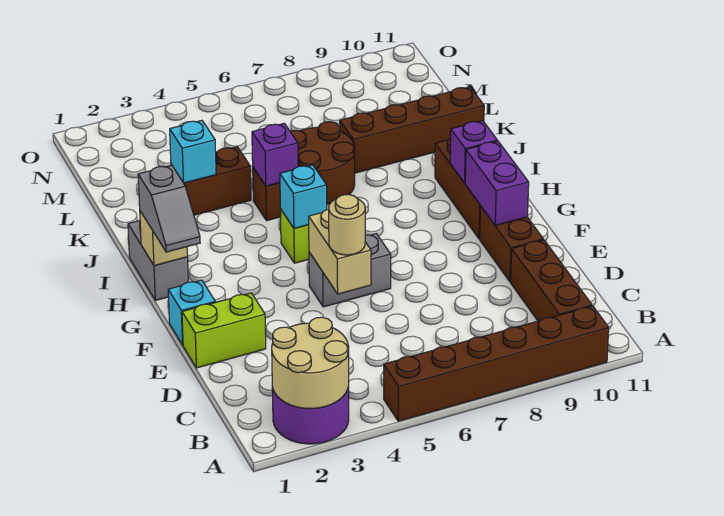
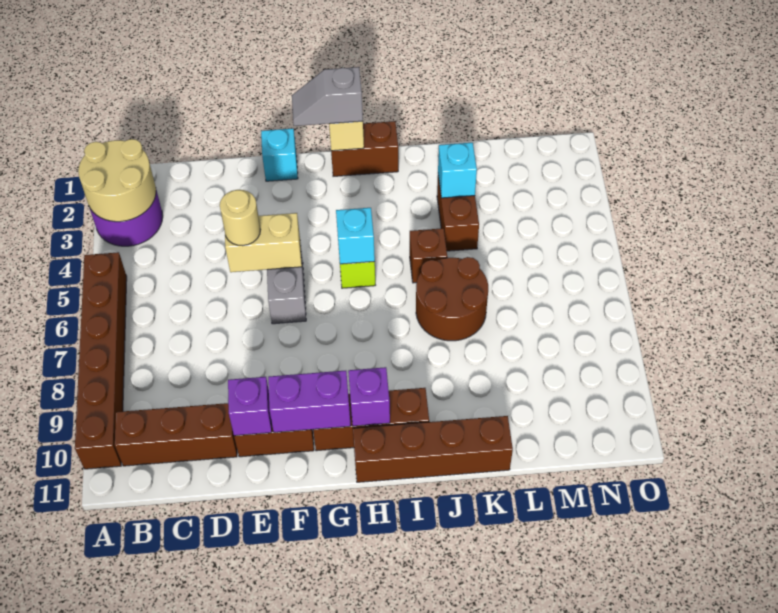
lime 1x2 brick [182,293,266,368] -> none
grey 1x2 brick [128,221,188,300] -> brown 1x2 brick [331,121,398,176]
purple 1x1 brick [252,123,298,186] -> purple 1x1 brick moved to [228,377,272,436]
brown 1x4 brick [340,87,484,173] -> brown 1x4 brick turned to [353,416,513,482]

